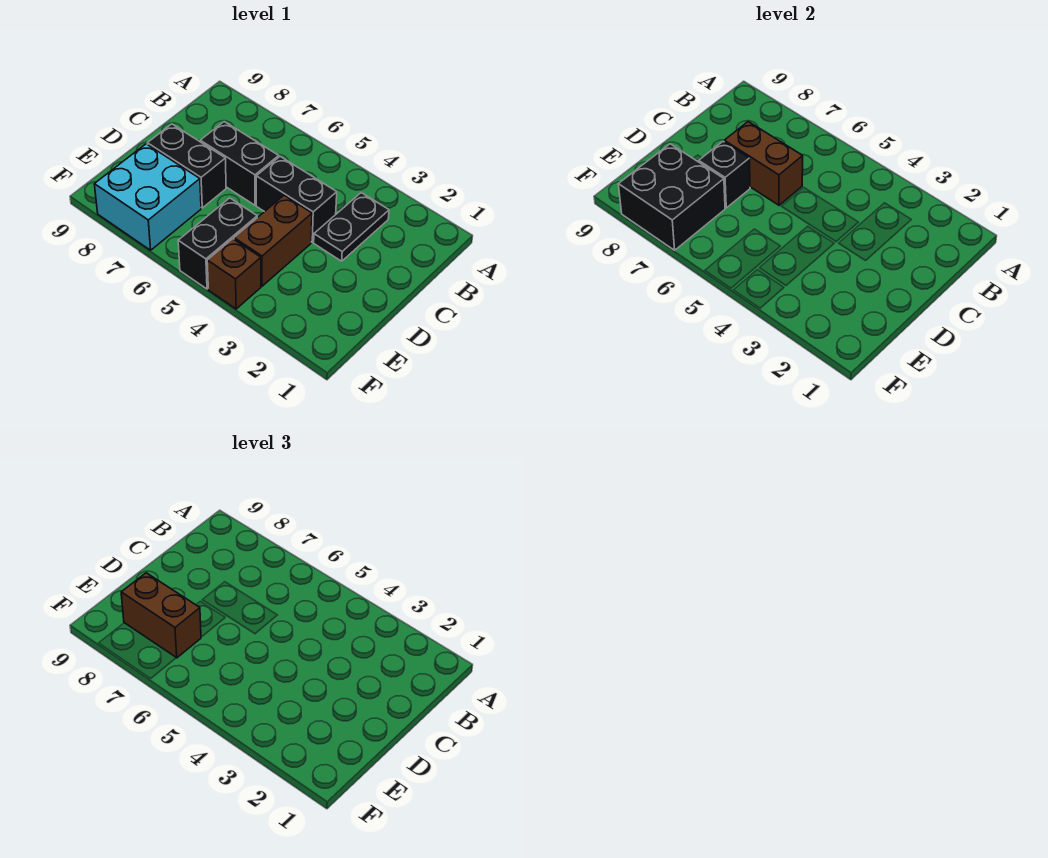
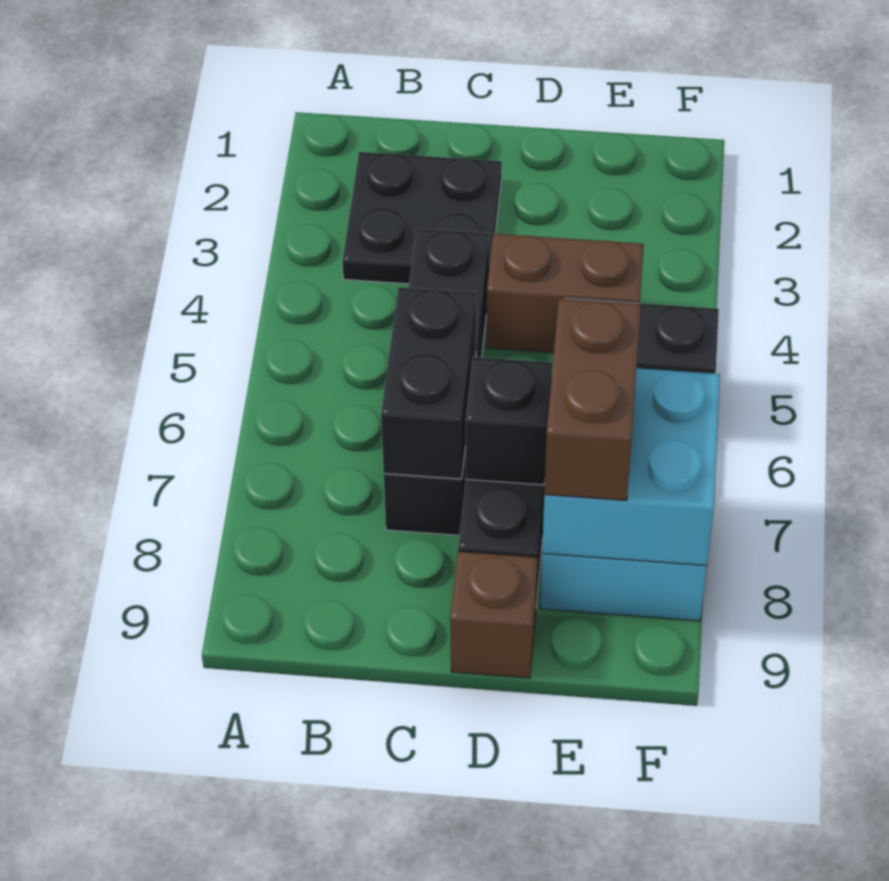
black 1x2 plate [314,193,389,261] -> black 2x2 plate [342,152,502,284]
brown 1x2 brick [724,122,803,205] -> black 1x2 brick [381,287,476,479]
black 2x2 brick [618,144,725,250] -> cyan 2x2 brick [542,368,720,566]
brown 1x1 brick [207,239,261,309] -> brown 1x1 brick moved to [450,551,538,678]

